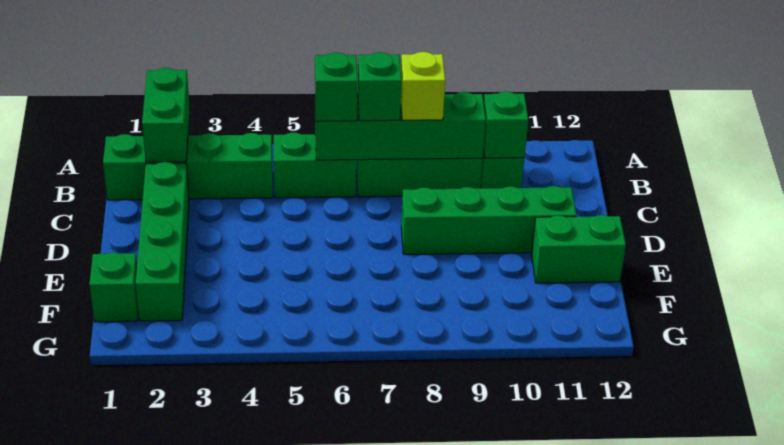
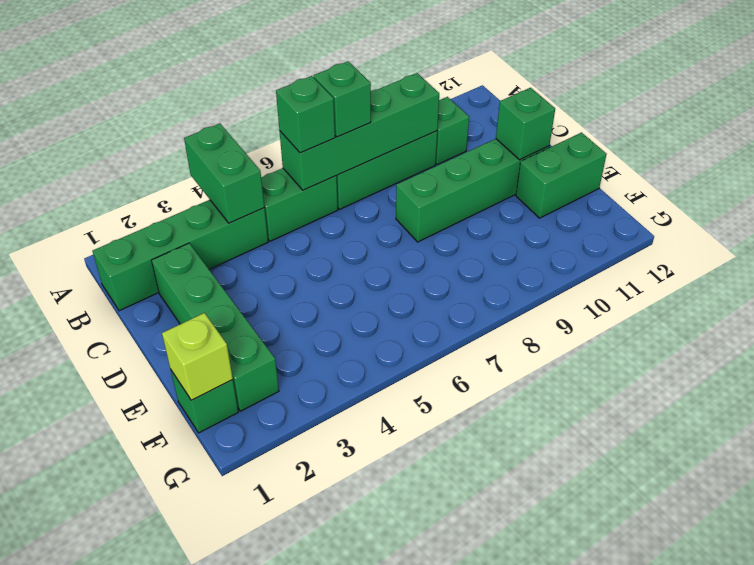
green 1x2 brick [142,68,190,162] -> green 1x2 brick moved to [184,124,264,223]
lime 1x1 brick [401,52,445,120] -> lime 1x1 brick moved to [162,313,233,400]
green 1x1 brick [483,92,528,158] -> green 1x1 brick moved to [496,88,555,160]

